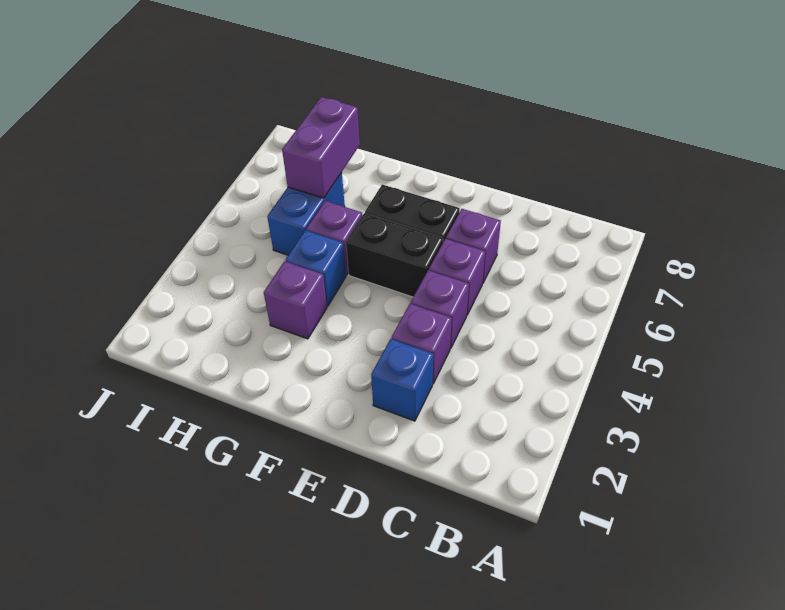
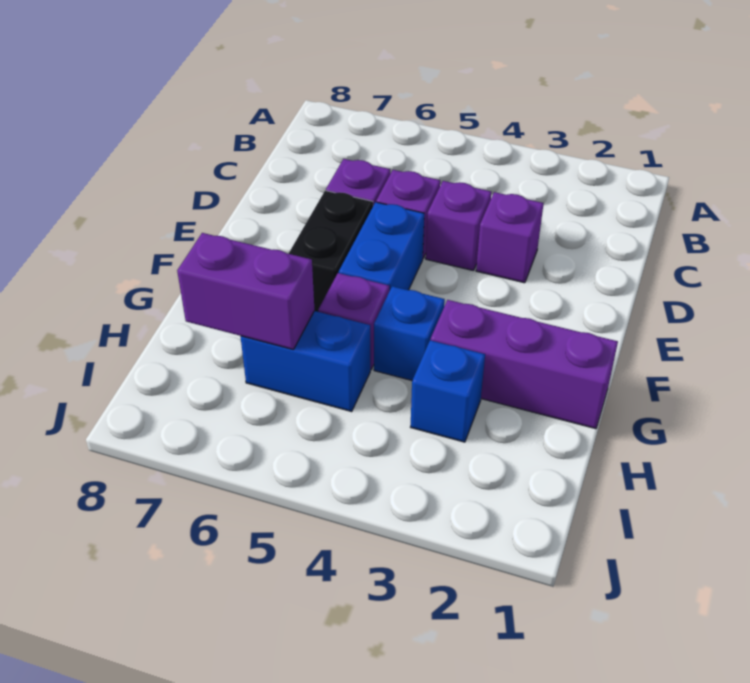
blue 1x1 brick [371,339,433,421] -> blue 1x1 brick moved to [411,340,485,442]
black 1x2 brick [346,213,443,297] -> blue 1x2 brick [339,202,424,291]
purple 1x1 brick [264,261,327,339] -> purple 1x3 brick [431,300,618,429]

